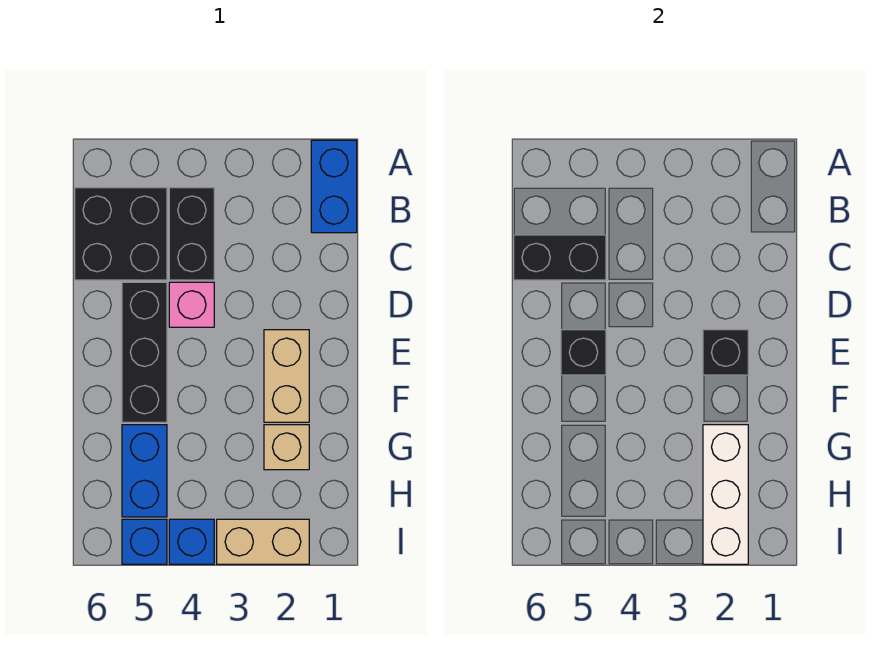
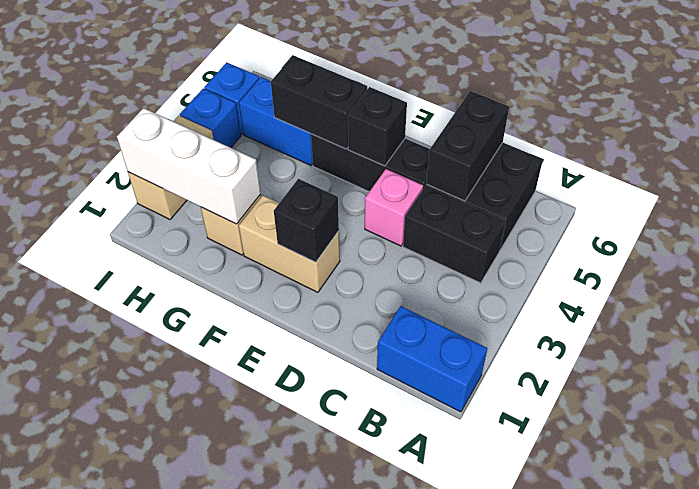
none -> black 1x2 brick [271,55,367,149]

